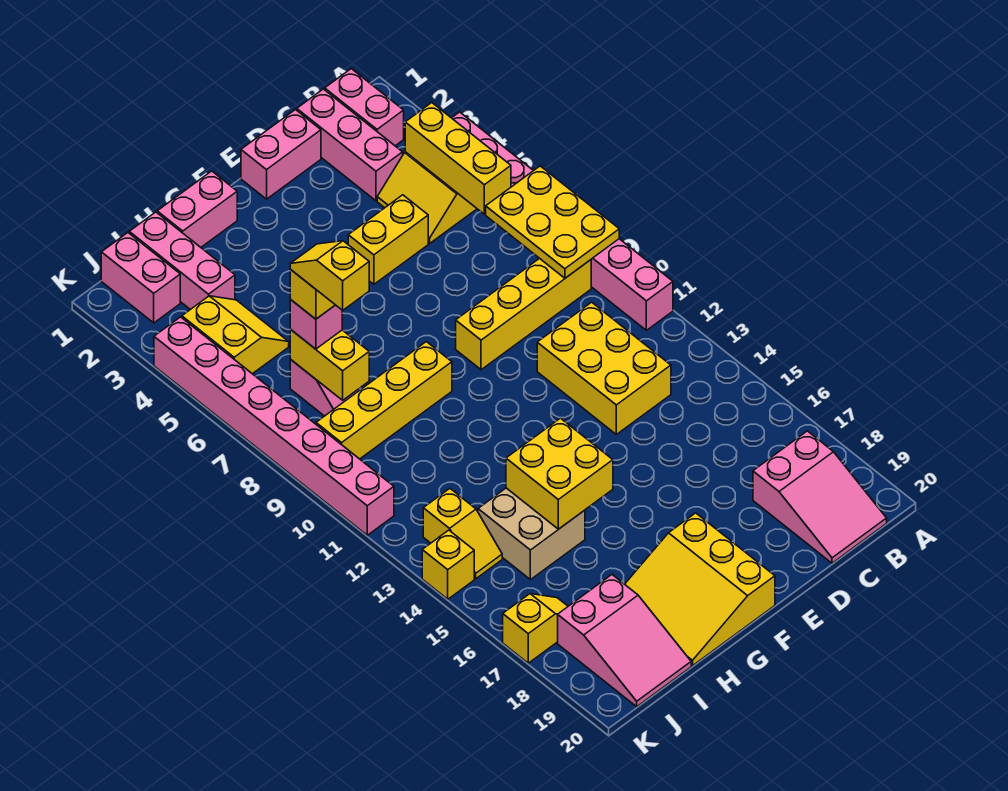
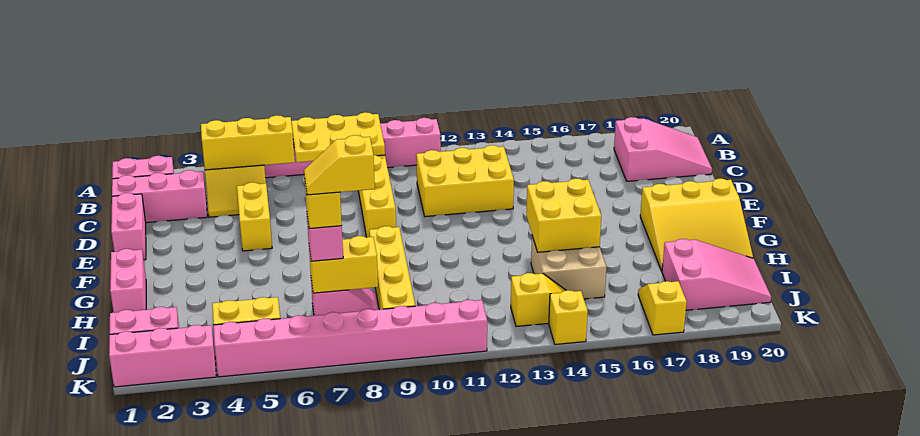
pink 1x3 brick [129,212,235,310] -> pink 1x3 brick moved to [109,325,216,387]

